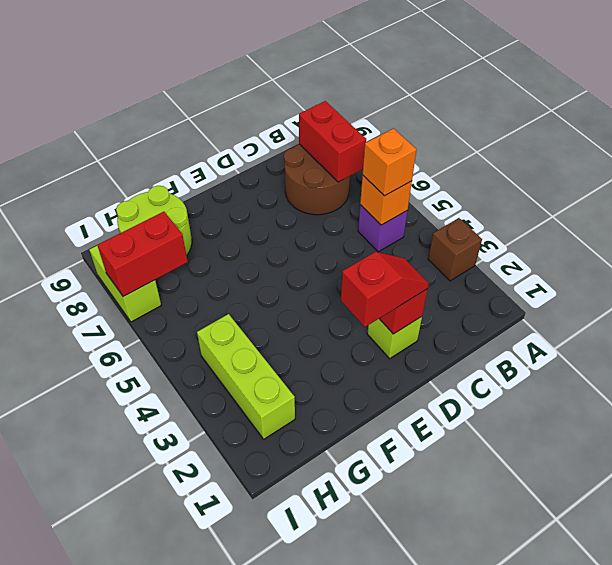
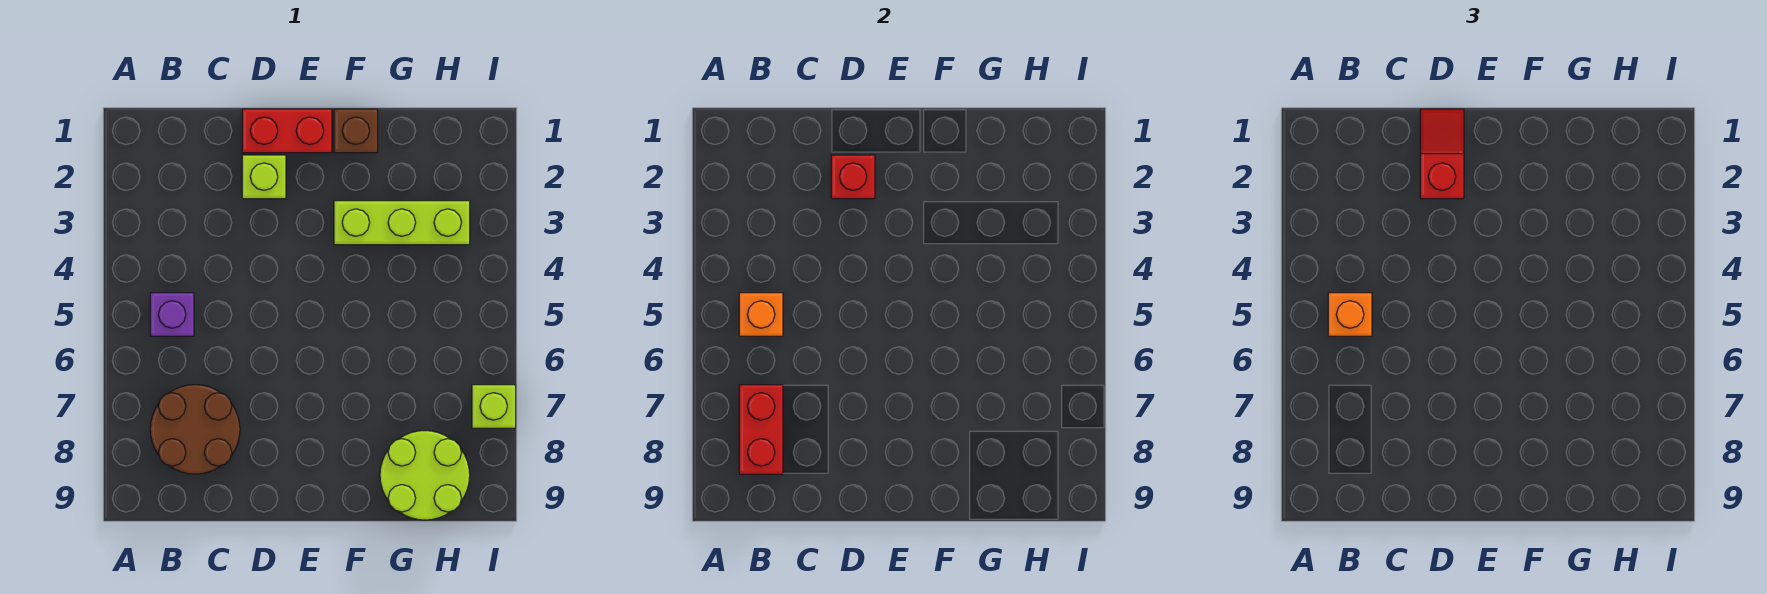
brown 1x1 brick [428,218,482,281] -> brown 1x1 brick moved to [334,109,378,153]
red 1x2 slope [341,252,429,327] -> red 1x2 slope turned to [1420,109,1464,199]
lime 1x3 brick [197,314,295,439] -> lime 1x3 brick turned to [334,201,470,245]
red 1x2 brick [97,212,188,297] -> red 1x2 brick moved to [242,109,332,153]
lime 1x2 brick [89,246,161,322] -> lime 1x1 brick [472,385,516,428]

